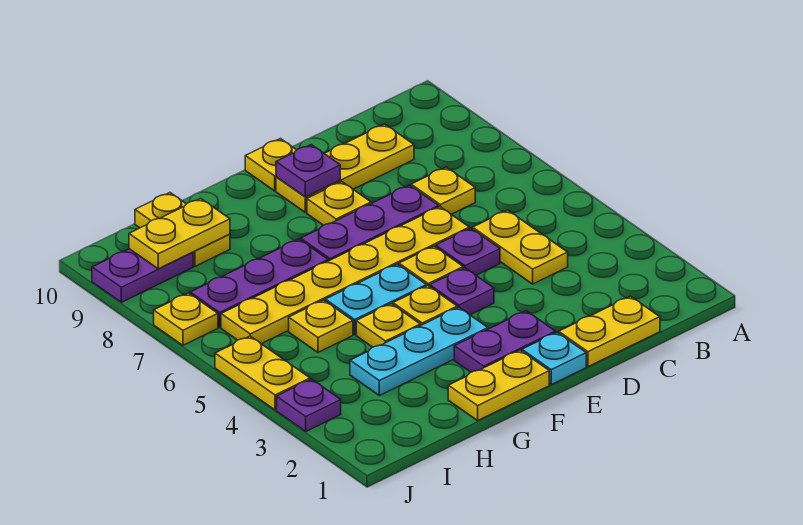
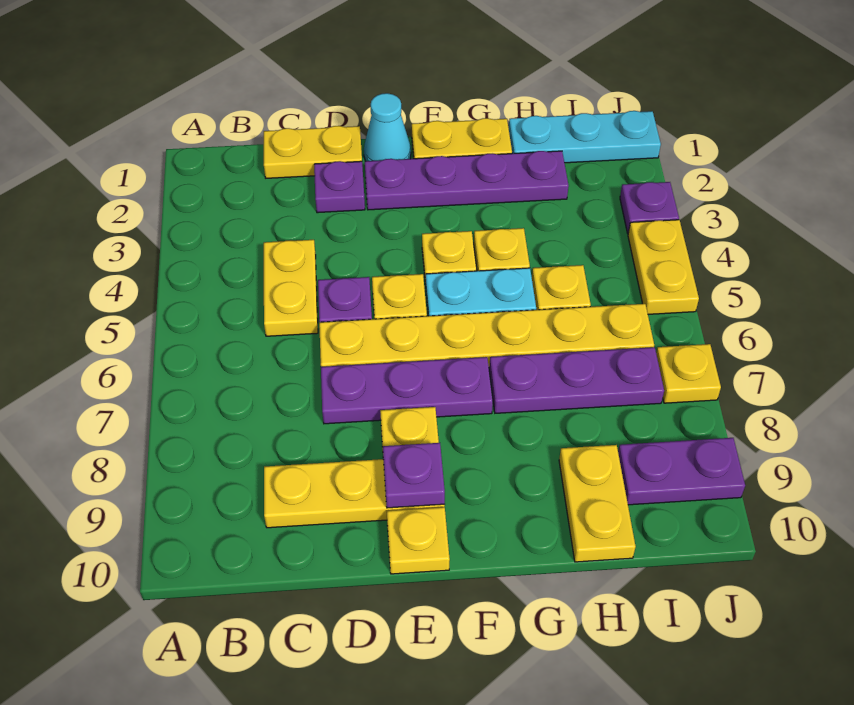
yellow 1x1 plate [411,167,475,214] -> none
cyan 1x1 plate [522,332,586,385] -> cyan 1x1 cone [364,93,411,161]
purple 1x2 plate [454,311,556,372] -> purple 1x4 plate [365,151,569,210]
purple 1x1 plate [430,268,494,315] -> purple 1x1 plate moved to [314,161,365,213]
cyan 1x3 plate [350,307,488,396] -> cyan 1x3 plate moved to [509,111,661,163]
yellow 1x2 plate [129,198,230,269] -> none

